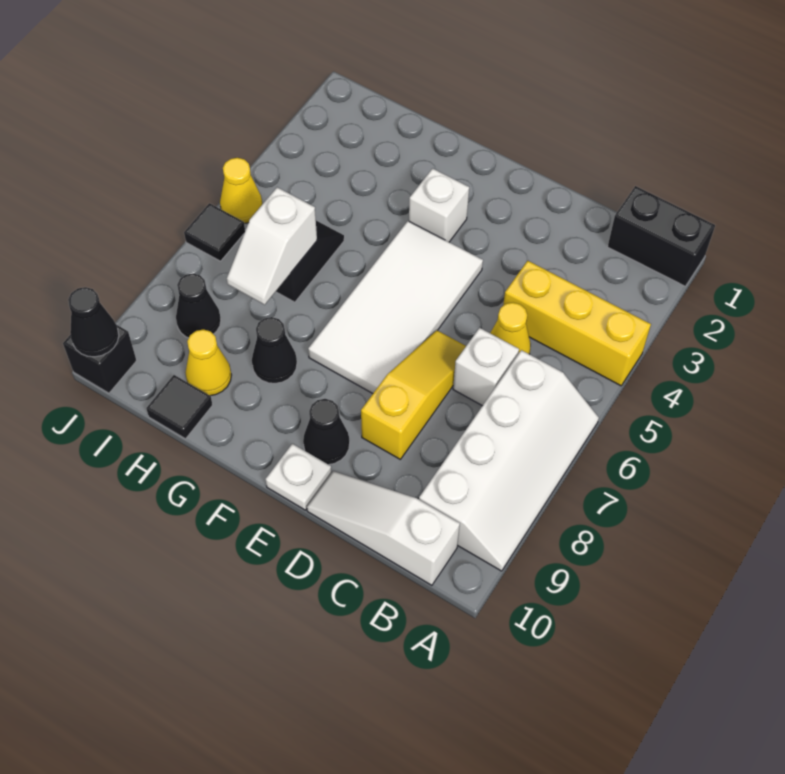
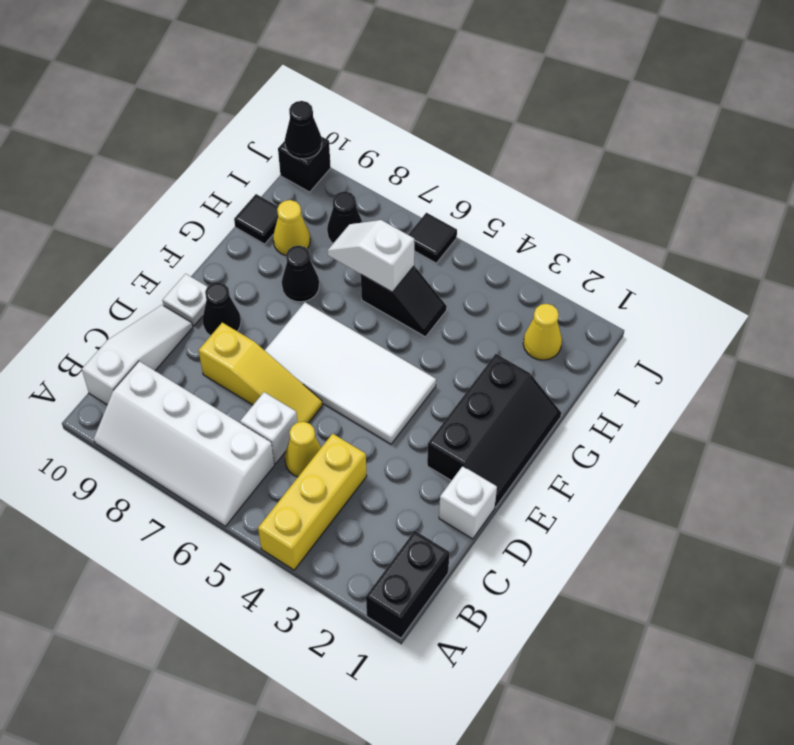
none -> black 2x3 slope [427,354,561,507]
white 1x1 brick [409,168,469,242] -> white 1x1 brick moved to [439,466,497,539]
yellow 1x1 cone [220,158,262,224] -> yellow 1x1 cone moved to [523,304,562,360]

